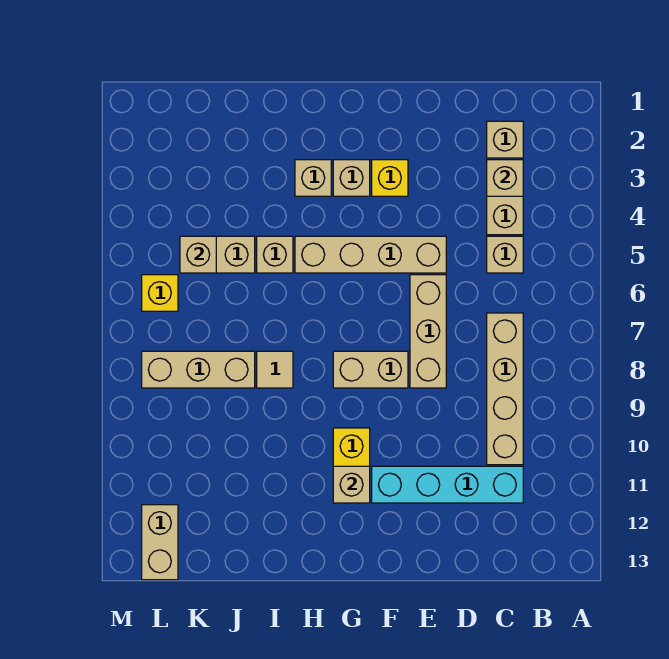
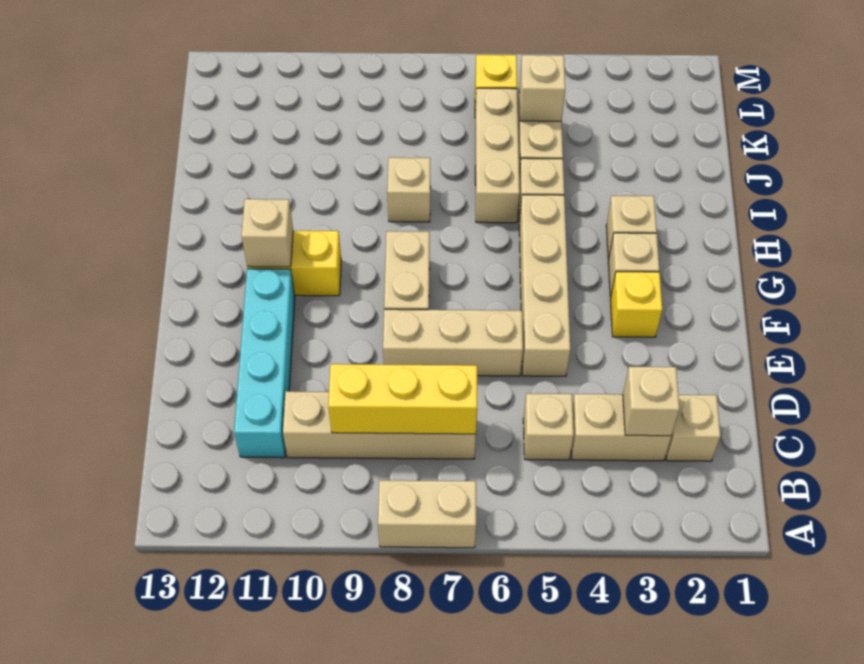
none -> yellow 1x3 brick [328,364,477,434]
tan 1x1 tile [257,351,293,388] -> tan 1x1 brick [387,157,431,222]
tan 1x3 brick [142,351,255,388] -> tan 1x3 brick moved to [475,88,520,223]
tan 1x2 brick [142,505,178,580] -> tan 1x2 brick moved to [378,480,476,548]

